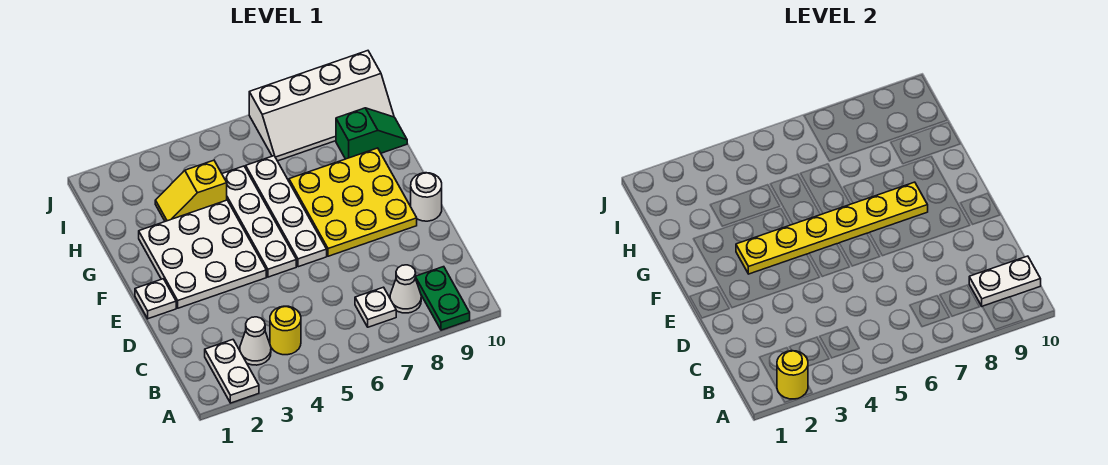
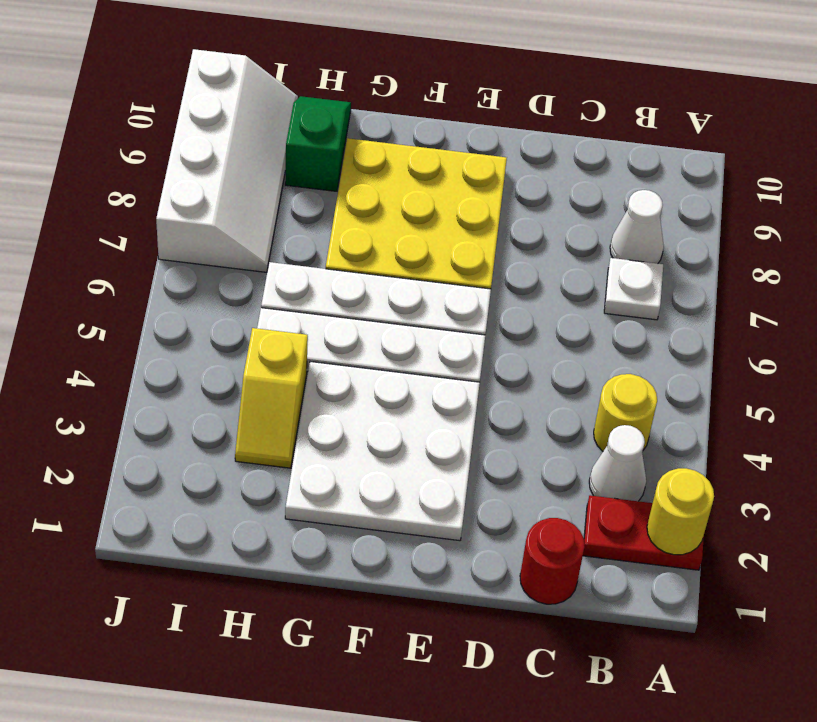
white 1x2 plate [205,340,259,403] -> red 1x2 plate [583,495,704,570]
green 1x2 plate [415,267,470,330] -> none
white 1x2 plate [969,256,1041,307] -> none
none -> red 1x1 round brick [520,518,585,604]
white 1x1 plate [135,279,176,319] -> none
white 1x1 round brick [411,173,442,221] -> none
yellow 1x6 plate [736,182,928,274] -> none

